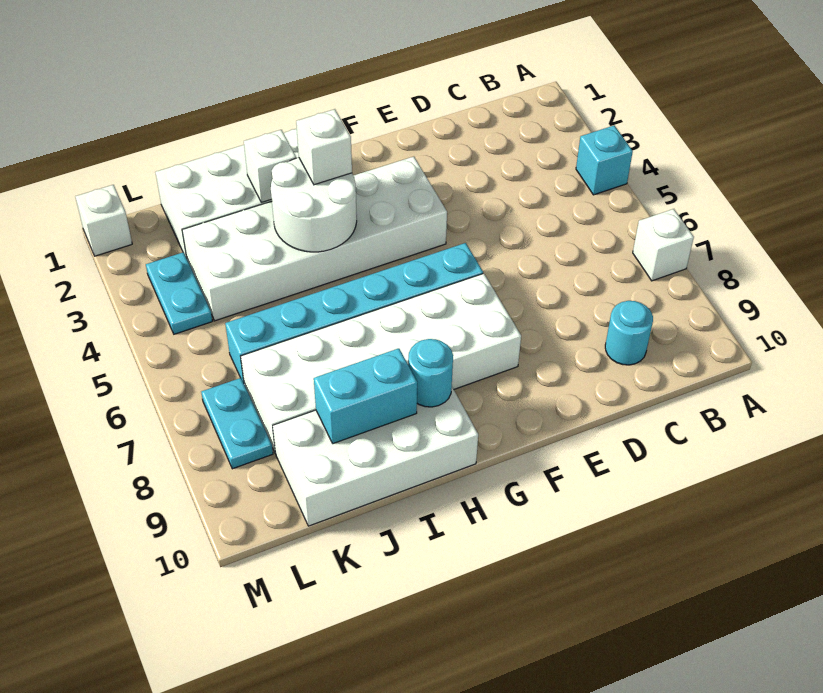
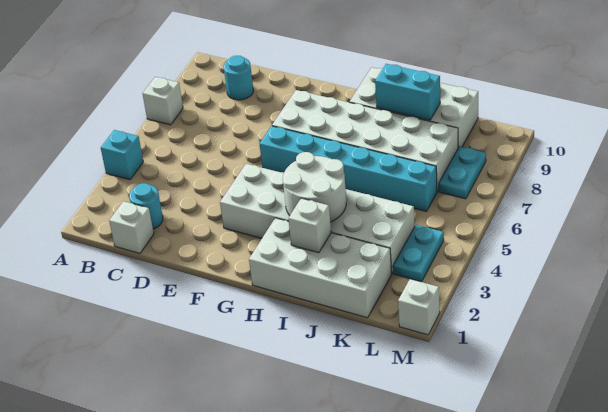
white 1x1 brick [296,109,352,185] -> white 1x1 brick moved to [109,201,154,253]
cyan 1x1 round brick [408,339,453,407] -> cyan 1x1 round brick moved to [129,183,163,229]

